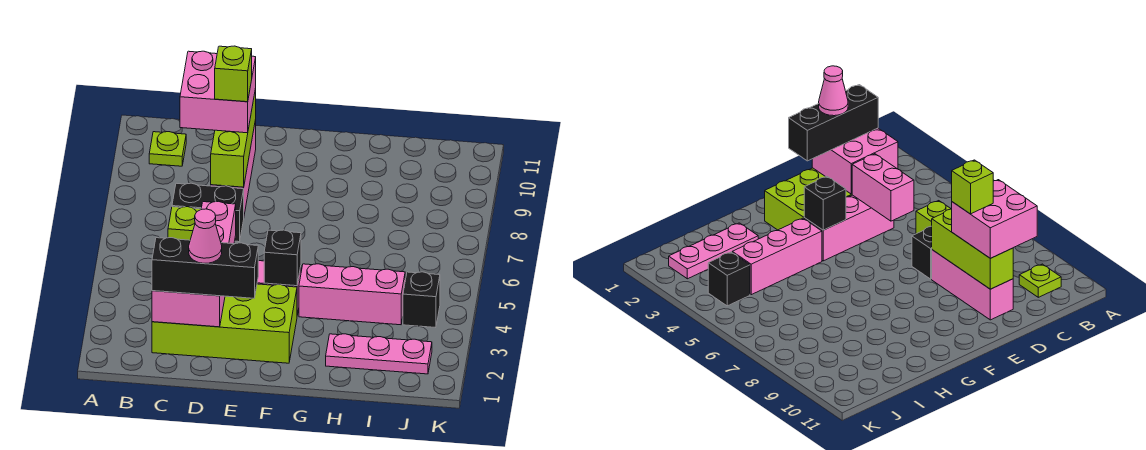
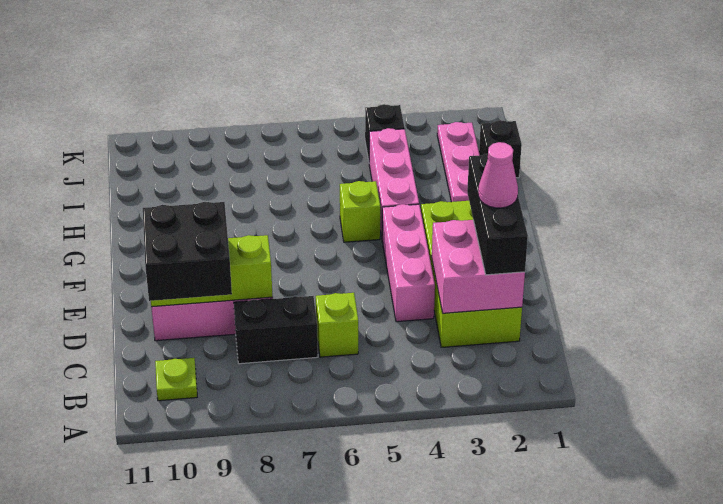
black 1x2 brick [172,183,244,242] -> black 1x2 brick turned to [234,296,318,364]
pink 2x2 brick [180,51,256,133] -> black 2x2 brick [143,202,232,301]
pink 1x2 brick [201,201,236,244] -> none
lime 1x1 brick [215,46,252,102] -> lime 1x1 brick moved to [340,181,380,242]
black 1x1 brick [264,230,301,286] -> black 1x1 brick moved to [479,120,522,178]

